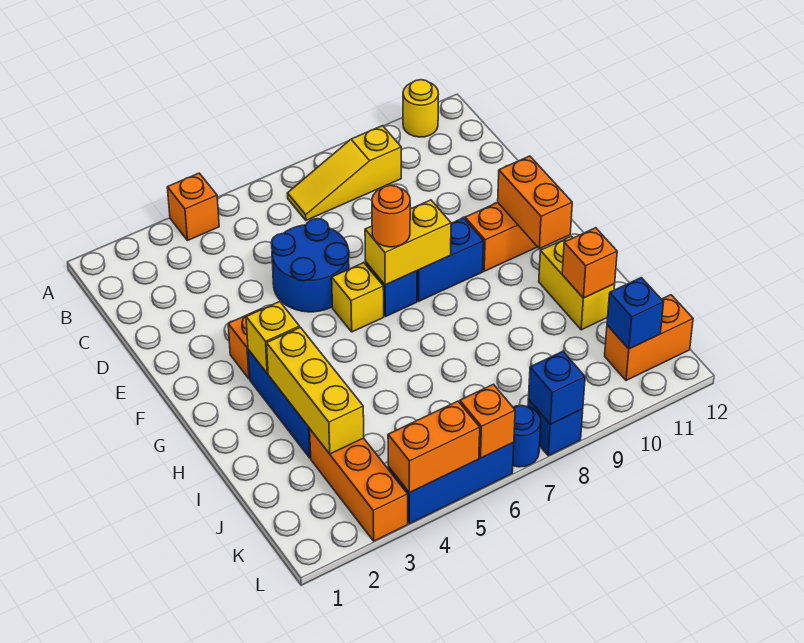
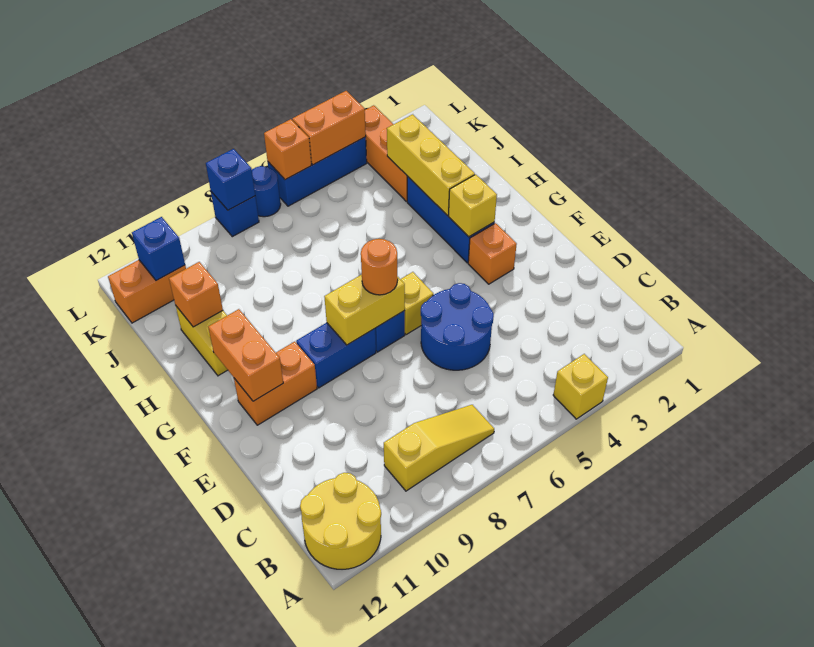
orange 1x1 brick [167,173,219,240] -> yellow 1x1 brick [553,354,608,419]
yellow 1x1 round brick [403,80,438,137] -> yellow 2x2 round brick [300,473,381,569]

